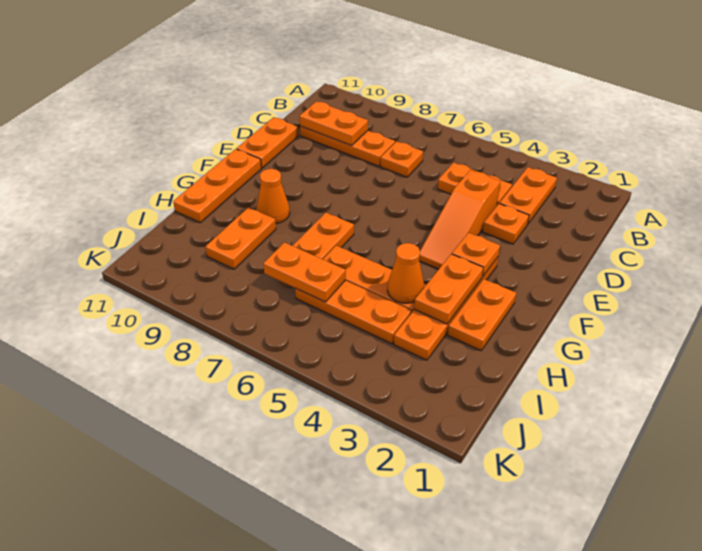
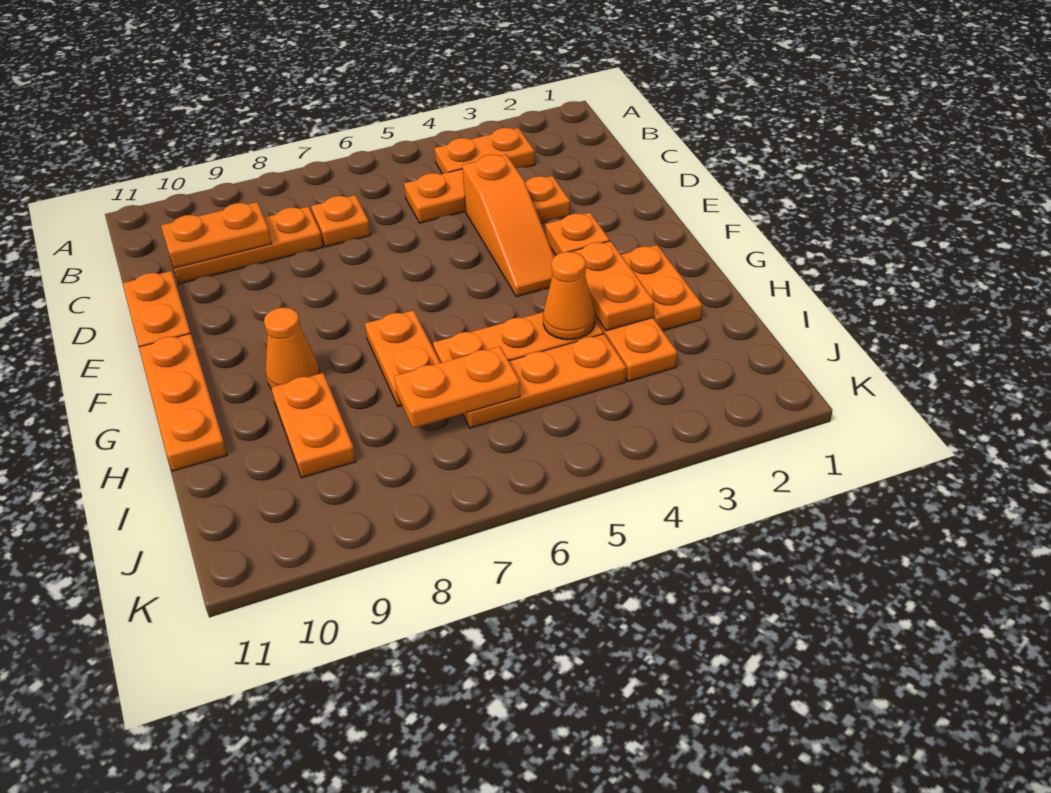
orange 1x2 plate [499,167,557,224] -> orange 1x2 plate turned to [434,128,535,174]

